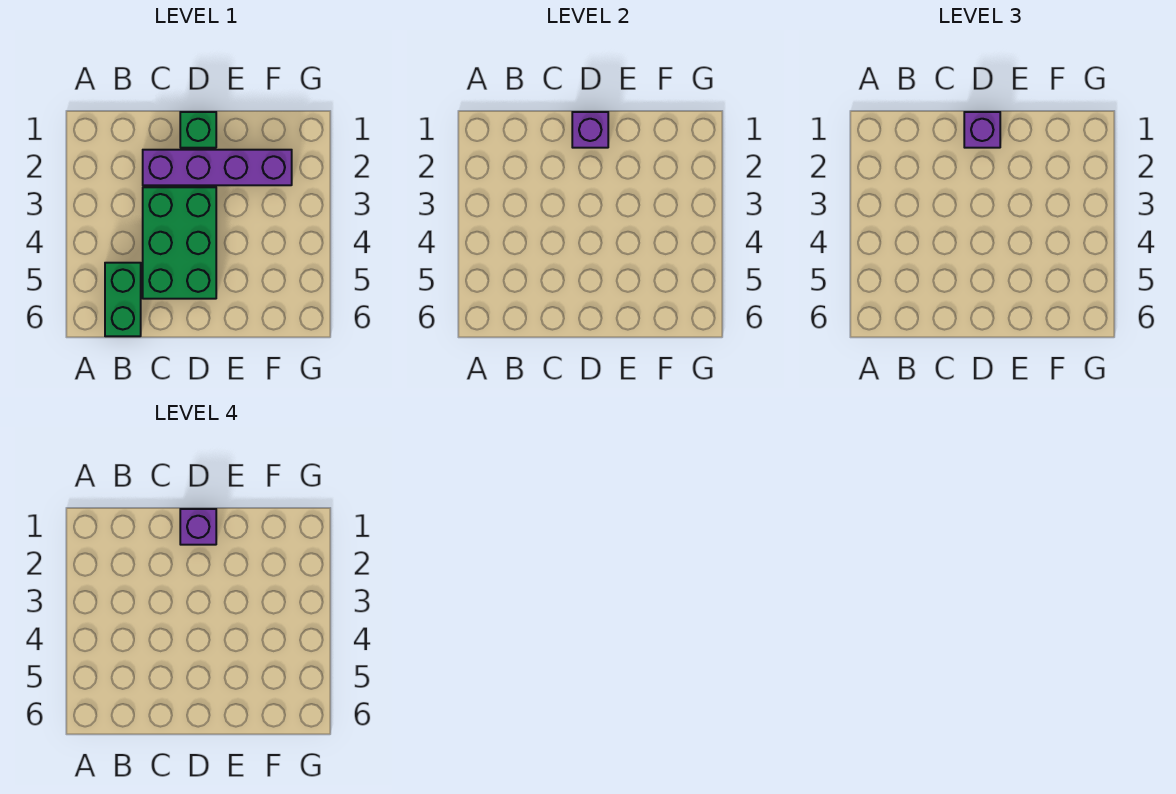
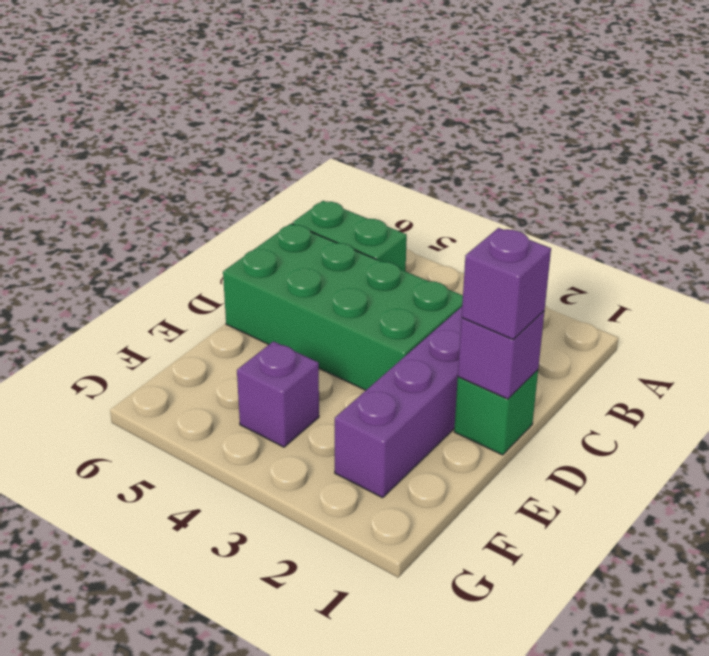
green 2x3 brick [143,187,216,299] -> green 2x4 brick [223,224,463,390]
purple 1x1 brick [180,509,216,545] -> purple 1x1 brick moved to [237,341,319,447]

